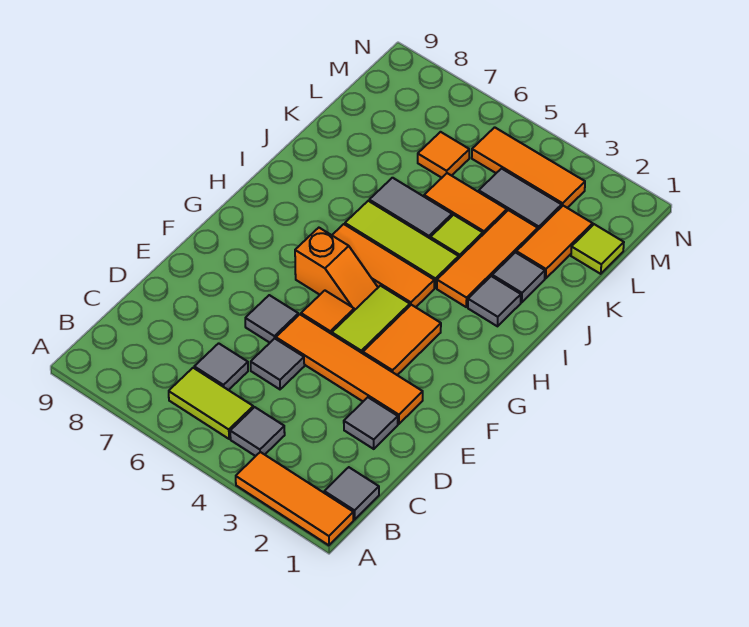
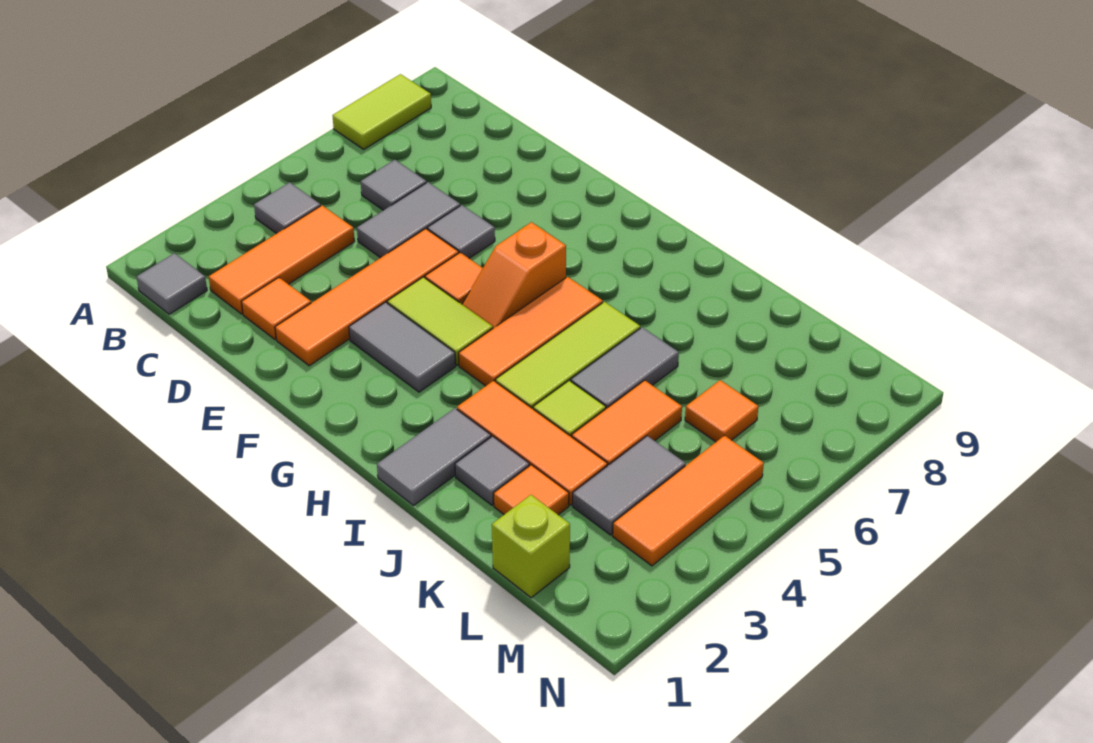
orange 1x3 tile [236,452,353,545] -> orange 1x3 tile moved to [209,206,355,314]
lime 1x2 tile [169,368,253,439] -> lime 1x2 tile moved to [332,74,431,149]
grey 1x1 tile [344,397,398,449] -> orange 1x1 tile [242,278,311,340]
grey 1x1 tile [251,338,304,389] -> grey 1x2 tile [357,182,460,258]
orange 1x2 tile [363,305,441,375] -> grey 1x2 tile [349,302,456,392]
grey 1x1 tile [468,276,521,326] -> grey 1x2 tile [377,408,491,506]
orange 1x2 tile [516,206,593,279] -> orange 1x1 tile [494,465,569,515]
lime 1x1 tile [571,224,624,274] -> lime 1x1 brick [492,495,570,598]

